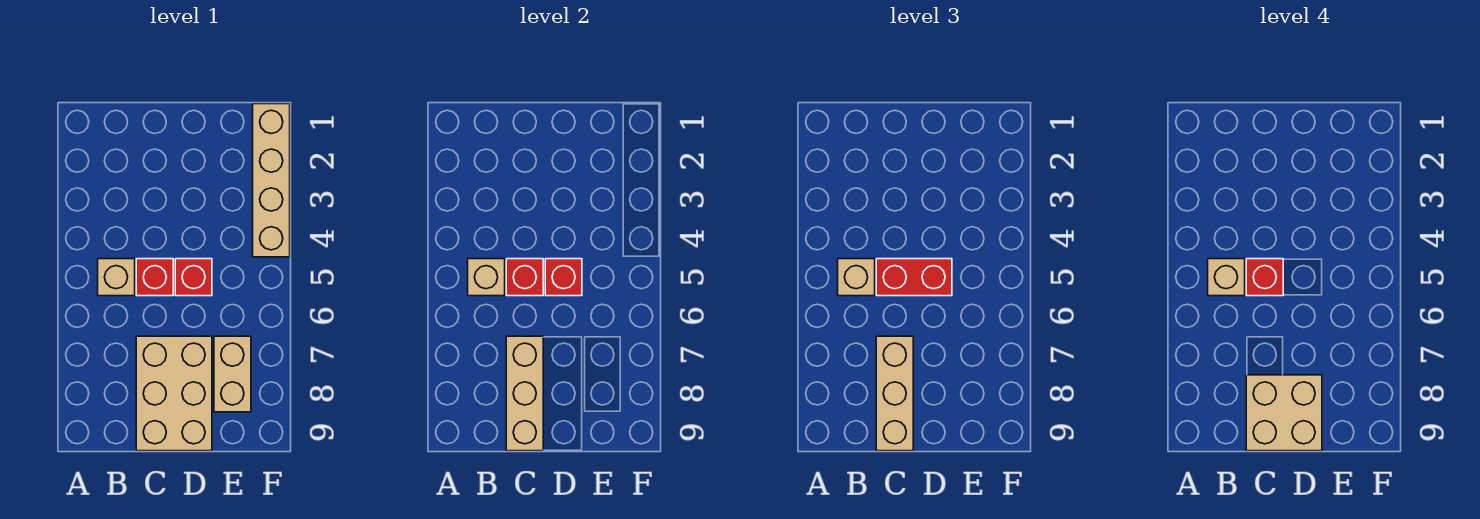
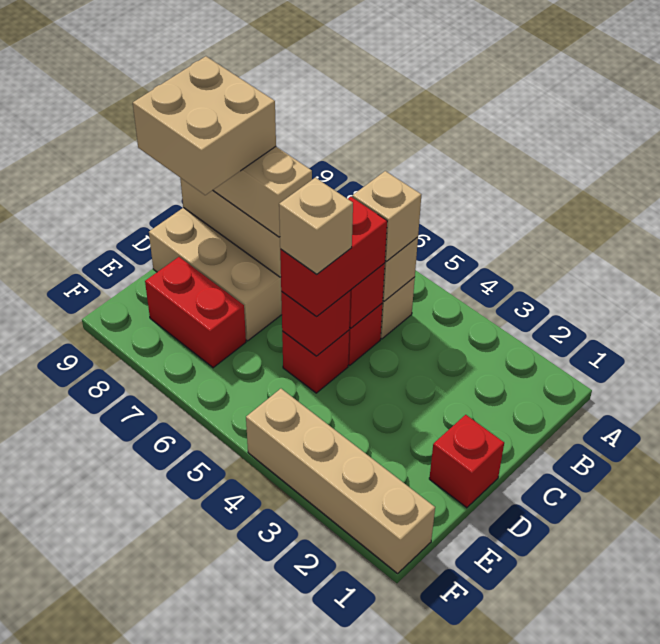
tan 1x1 brick [1208,259,1245,296] -> tan 1x1 brick moved to [279,178,353,274]
red 1x1 brick [1246,259,1283,296] -> red 1x1 brick moved to [429,415,504,508]
tan 1x2 brick [214,336,251,412] -> red 1x2 brick [145,257,246,368]

